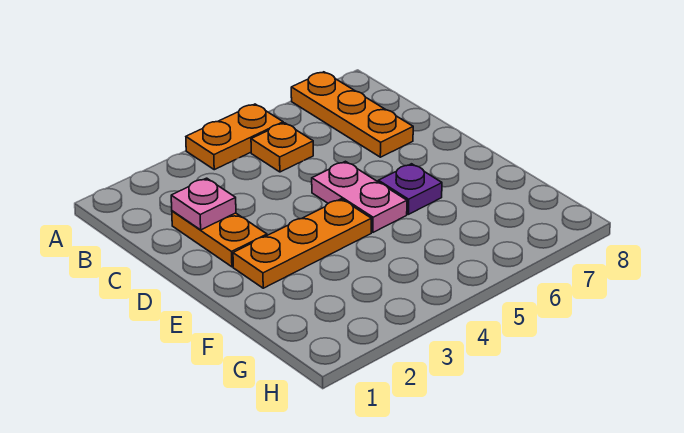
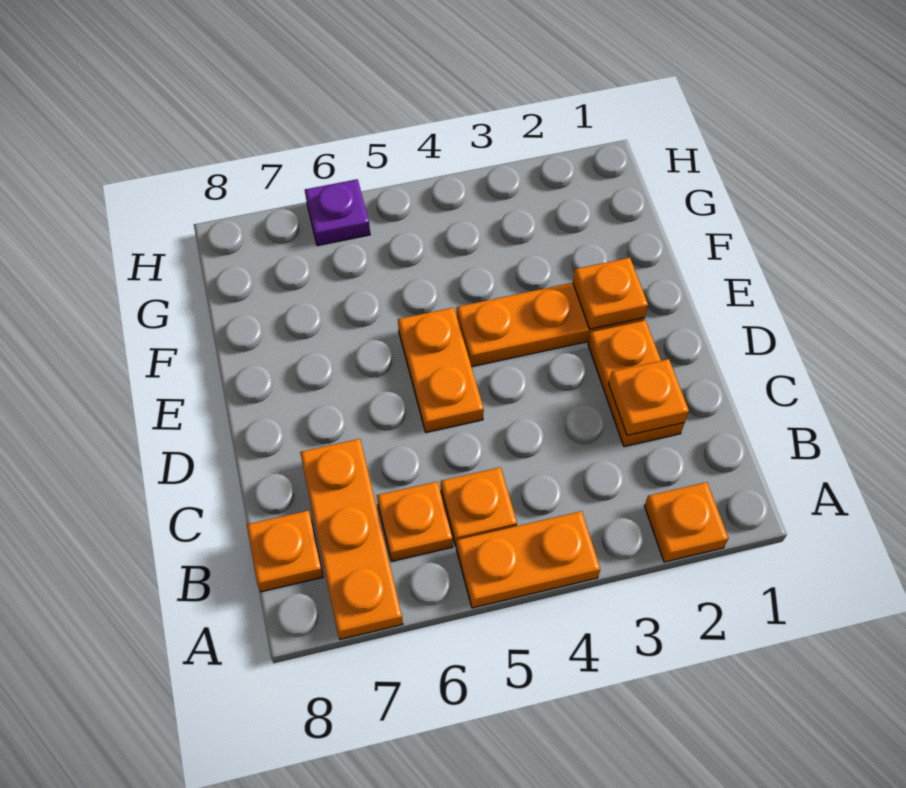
none -> orange 1x1 plate [645,482,729,562]
none -> orange 1x1 plate [377,482,453,561]
none -> orange 1x1 plate [247,510,323,592]
pink 1x1 plate [171,178,236,230] -> orange 1x1 plate [609,359,689,435]
pink 1x2 plate [312,161,407,232] -> orange 1x2 plate [398,307,484,432]
none -> orange 1x1 plate [573,258,648,329]
purple 1x1 plate [378,164,442,214] -> purple 1x1 plate moved to [305,179,370,246]

